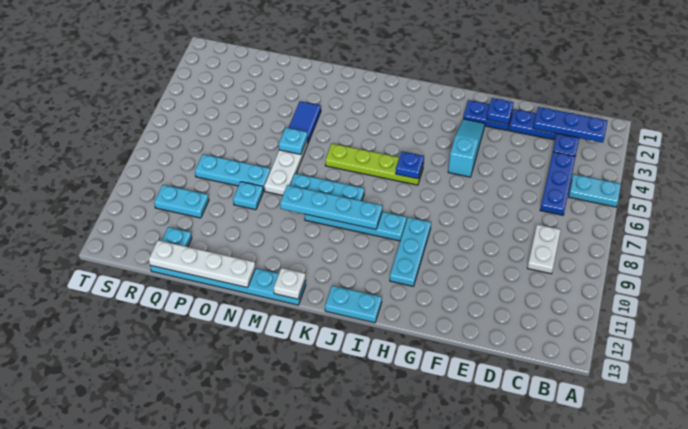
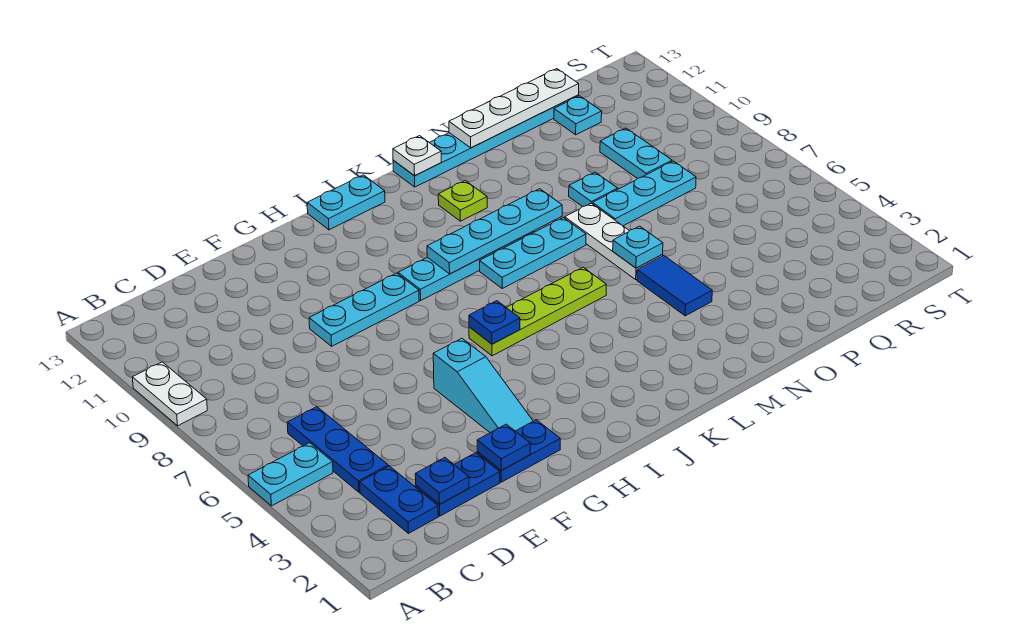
blue 1x3 plate [533,107,608,143] -> blue 1x1 plate [415,458,469,504]
white 1x2 plate [527,224,561,274] -> white 1x2 plate moved to [132,362,207,426]
cyan 1x3 plate [390,217,431,286] -> cyan 1x3 plate turned to [309,273,419,346]
none -> lime 1x1 plate [438,181,487,221]
cyan 1x2 plate [154,185,209,218] -> cyan 1x2 plate turned to [600,128,672,178]

